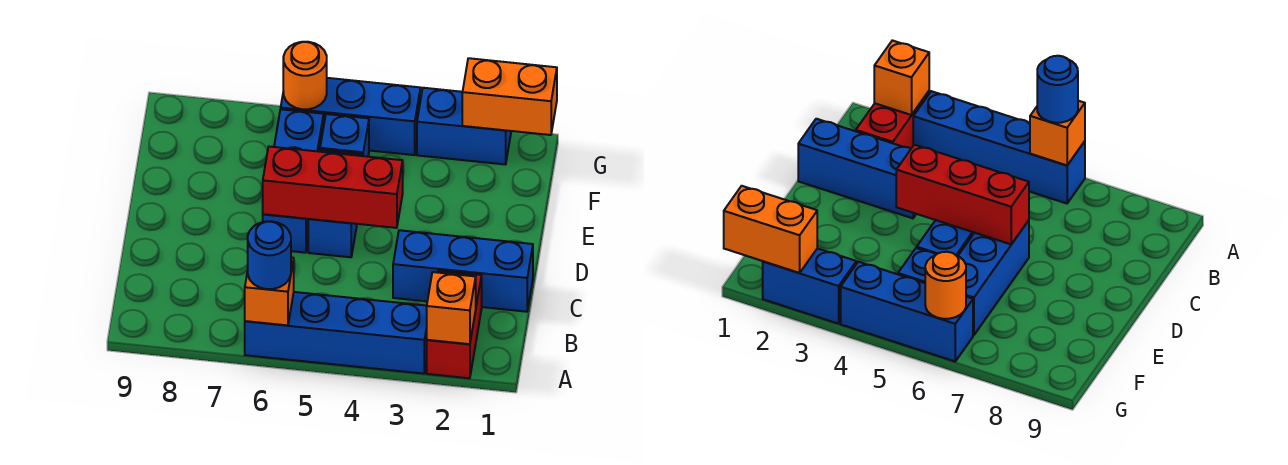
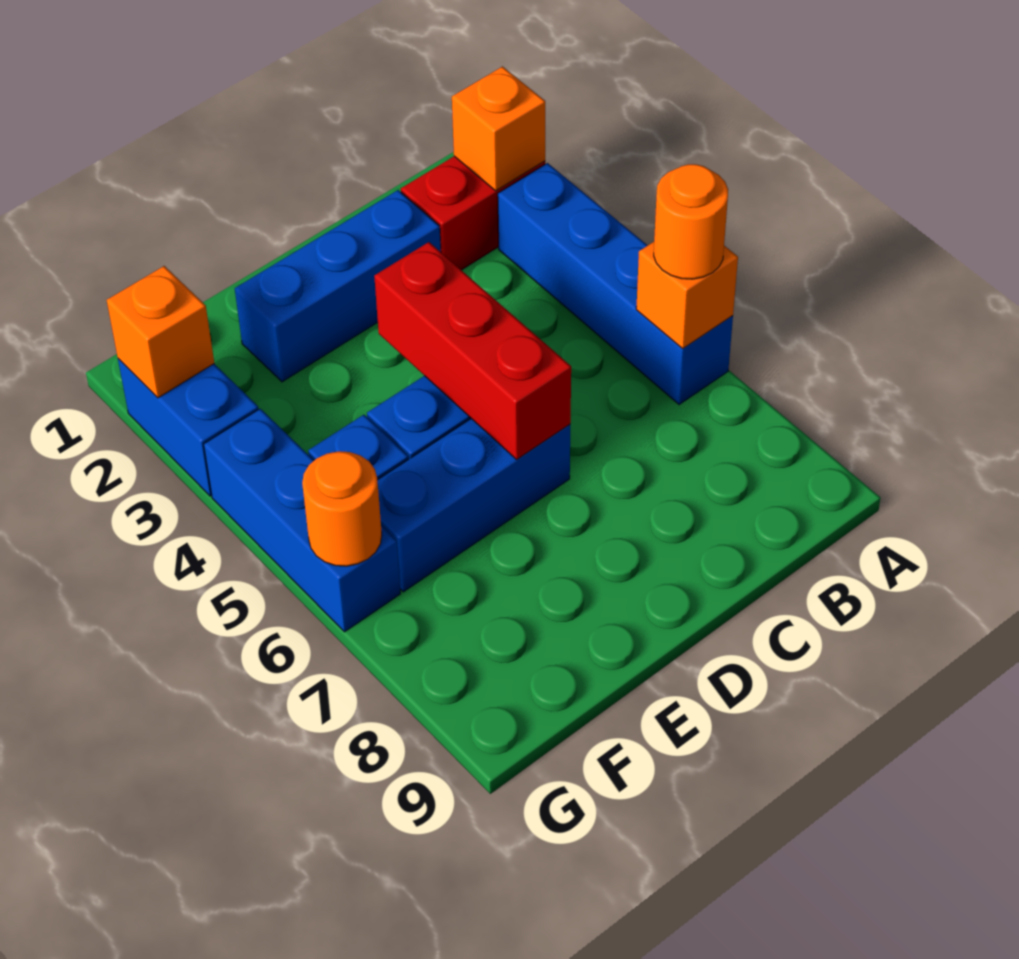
blue 1x1 round brick [248,221,291,289] -> orange 1x1 round brick [654,164,728,279]
blue 1x3 brick [393,230,533,312] -> blue 1x3 brick turned to [235,190,441,382]
orange 1x2 brick [462,58,557,135] -> orange 1x1 brick [107,266,214,398]

